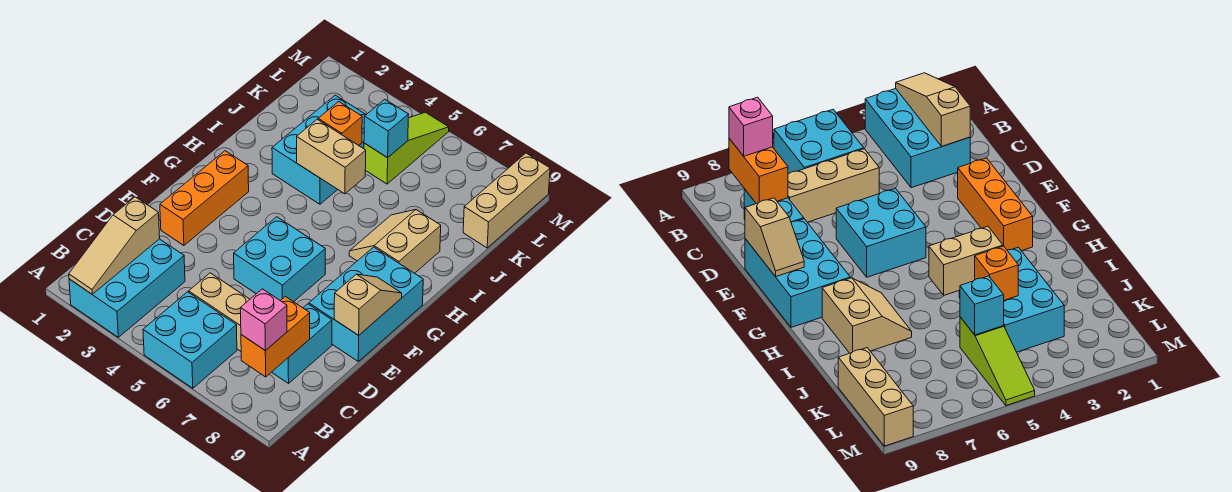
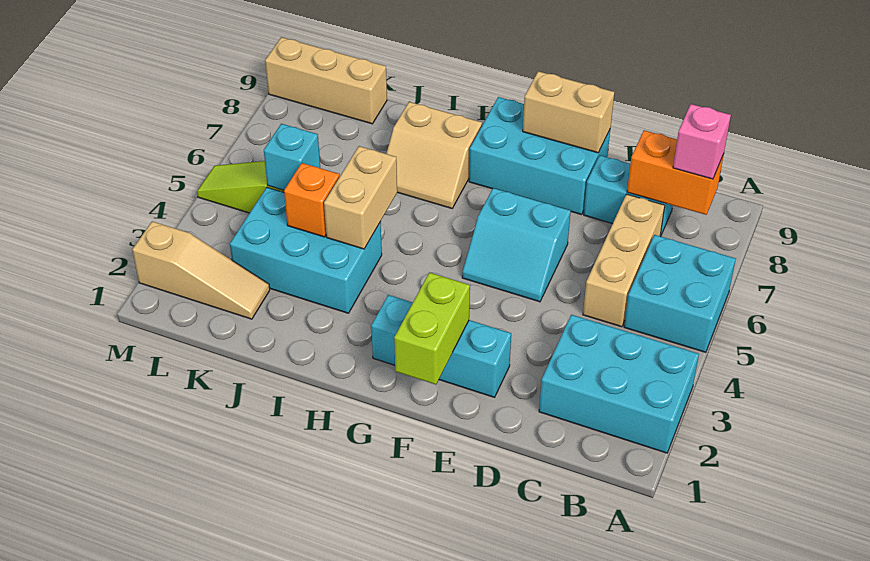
tan 1x3 slope [69,197,160,294] -> tan 1x3 slope moved to [132,221,270,319]
orange 1x3 brick [160,151,249,245] -> cyan 1x3 brick [371,295,511,397]
cyan 2x2 brick [234,217,325,302] -> cyan 2x2 slope [462,188,571,302]
tan 1x2 slope [334,274,402,335] -> tan 1x2 brick [523,71,614,153]
none -> lime 1x2 brick [394,273,470,384]

